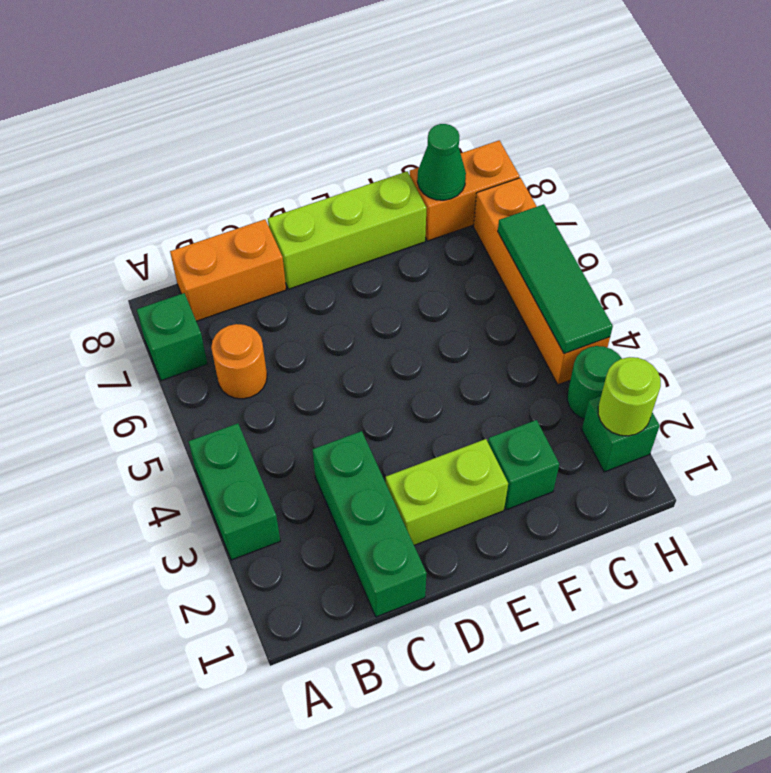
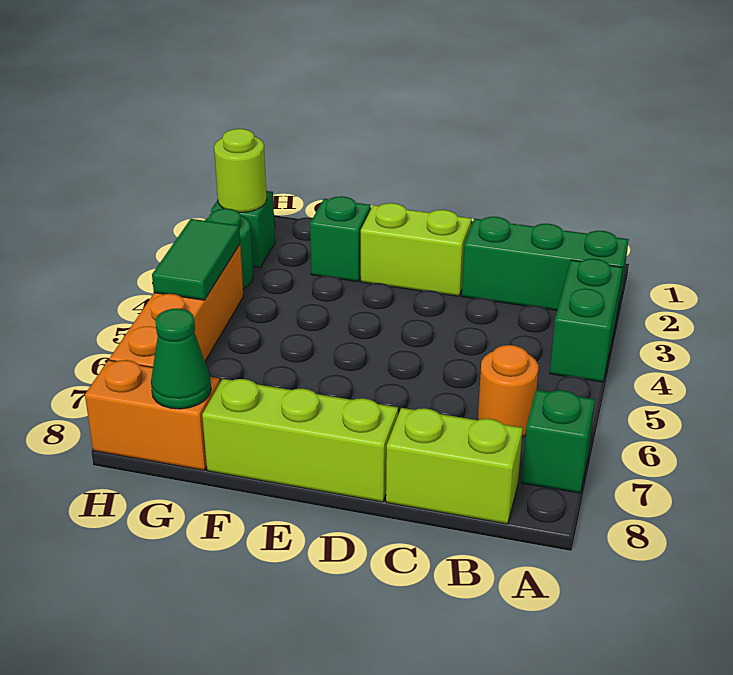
orange 1x2 brick [170,219,286,321] -> lime 1x2 brick [386,408,523,524]
green 1x3 brick [313,431,427,617] -> green 1x3 brick turned to [462,217,629,314]
green 1x3 tile [498,204,613,354] -> green 1x2 tile [152,219,240,300]

